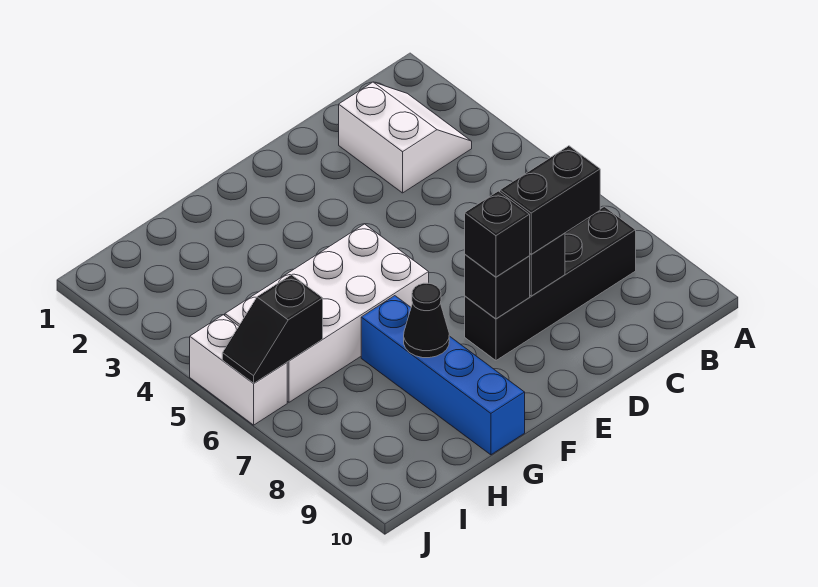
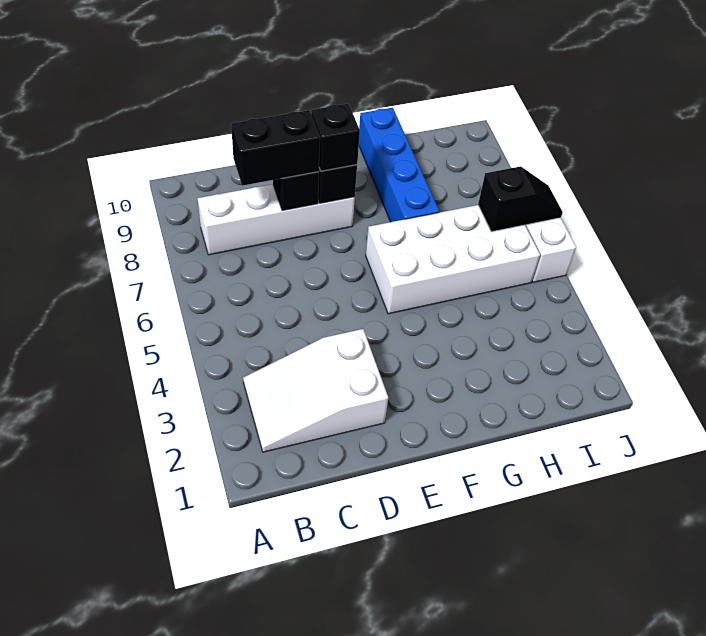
white 2x2 slope [339,82,472,193] -> white 2x3 slope [243,329,388,452]
black 1x4 brick [465,207,636,360] -> white 1x4 brick [198,184,355,255]
black 1x1 cone [404,283,449,358] -> none

